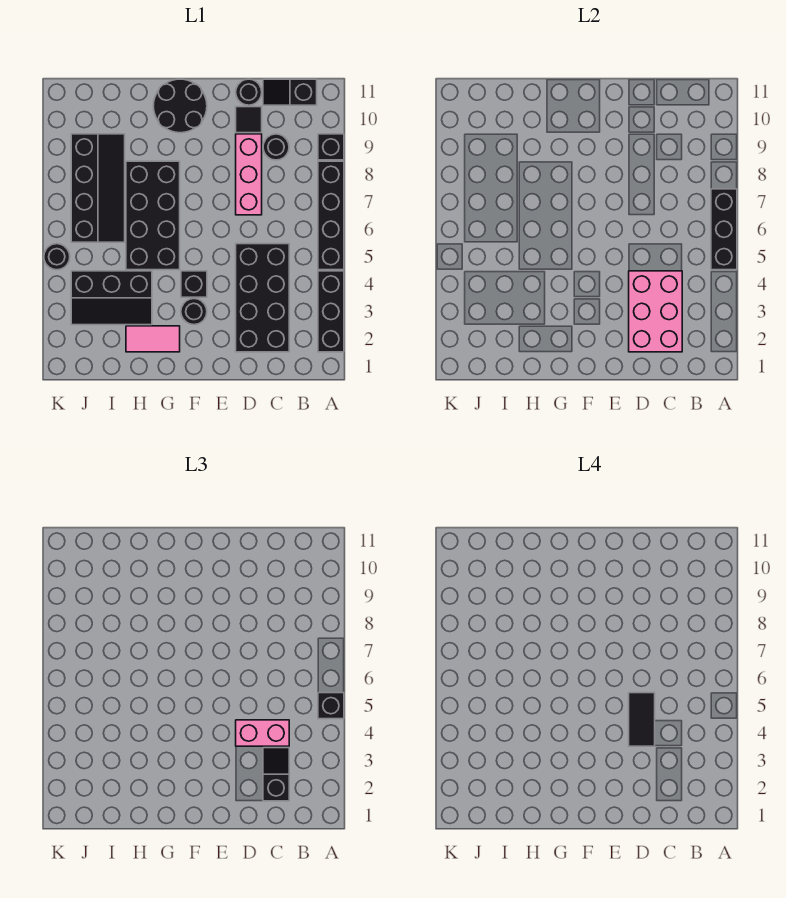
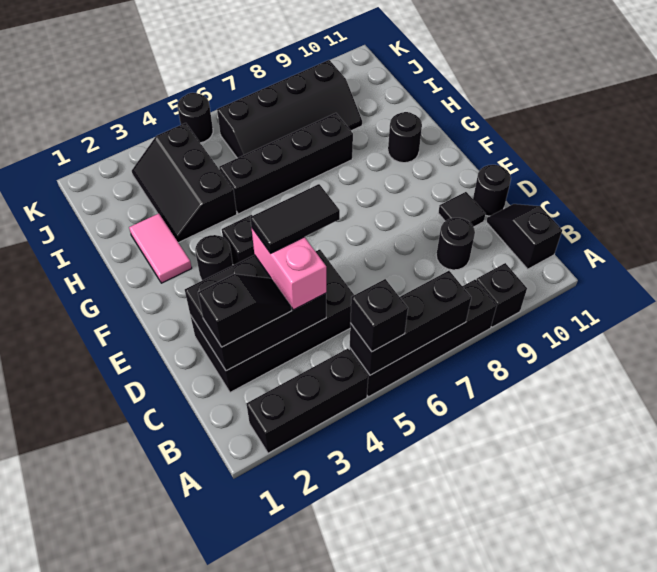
pink 2x3 brick [629,271,682,352] -> black 2x3 brick [185,255,326,371]
pink 1x3 brick [236,134,262,215] -> none
black 2x2 round brick [153,79,207,133] -> black 1x1 round brick [388,112,422,163]
black 2x4 brick [126,161,180,270] -> black 1x4 brick [219,113,353,214]

